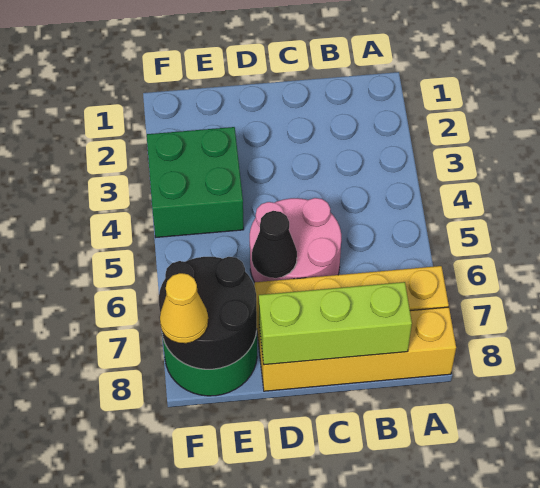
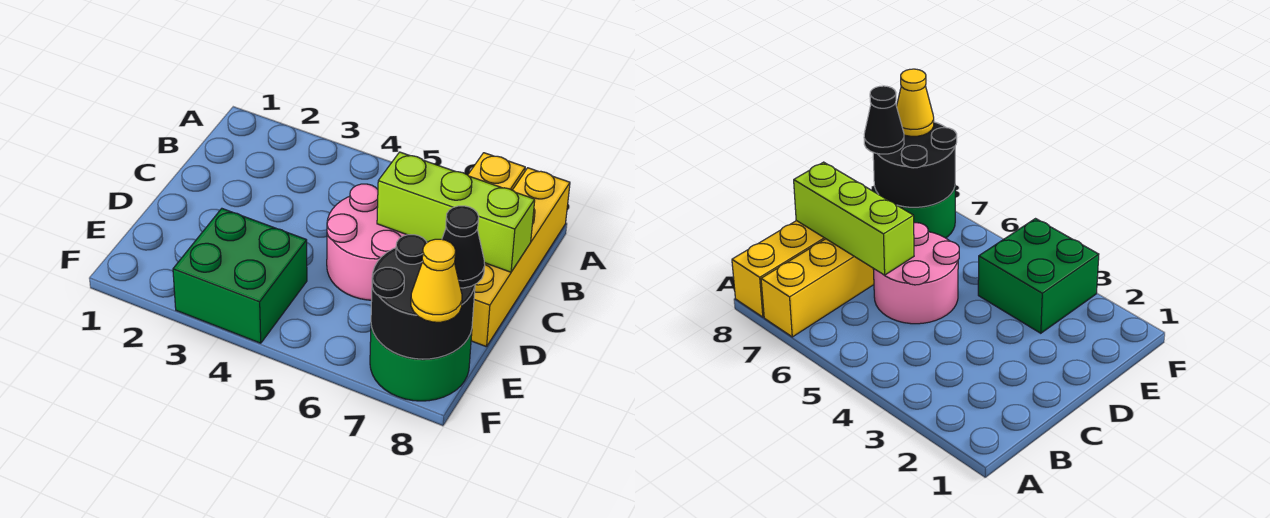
lime 1x3 brick [259,282,412,365] -> lime 1x3 brick turned to [377,152,535,272]
black 1x1 cone [252,211,297,278] -> black 1x1 cone moved to [442,206,485,288]

